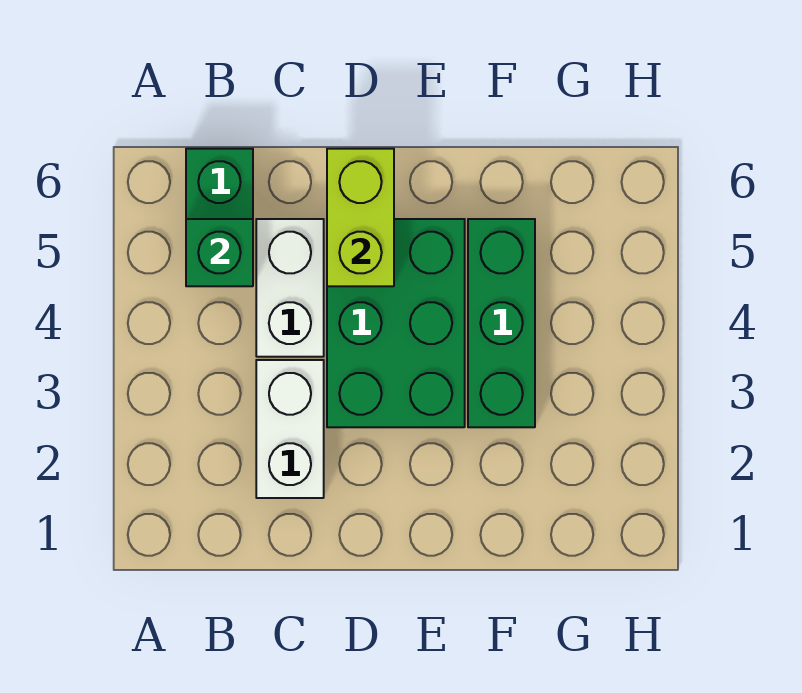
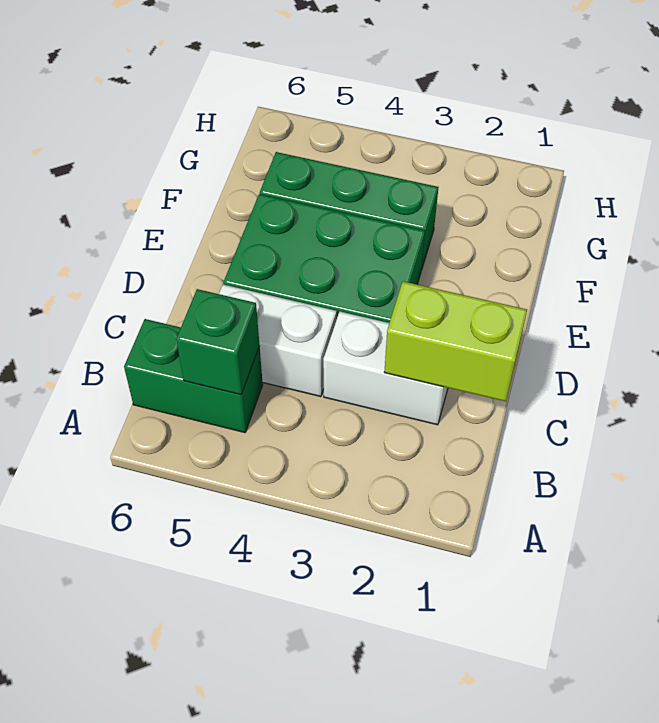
lime 1x2 brick [327,149,394,286] -> lime 1x2 brick moved to [384,281,527,401]

